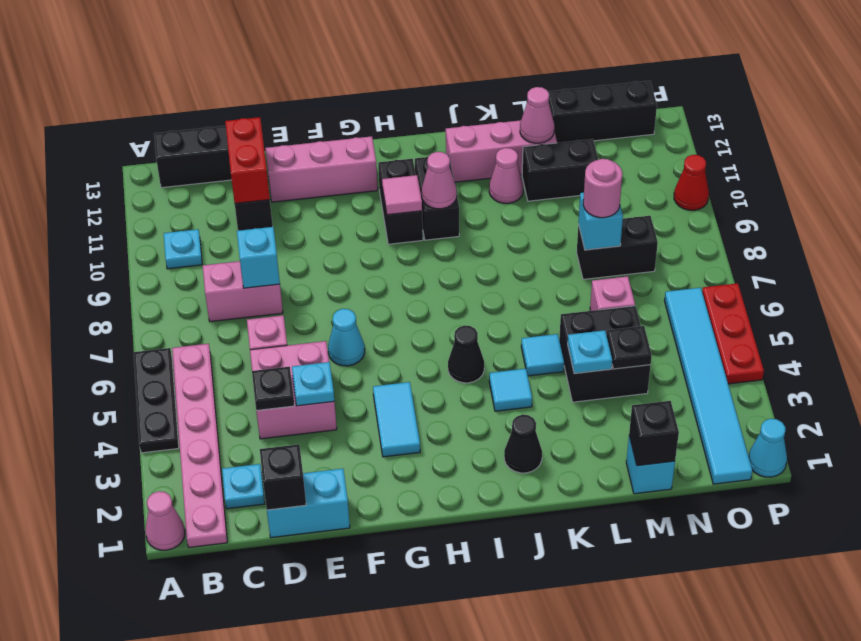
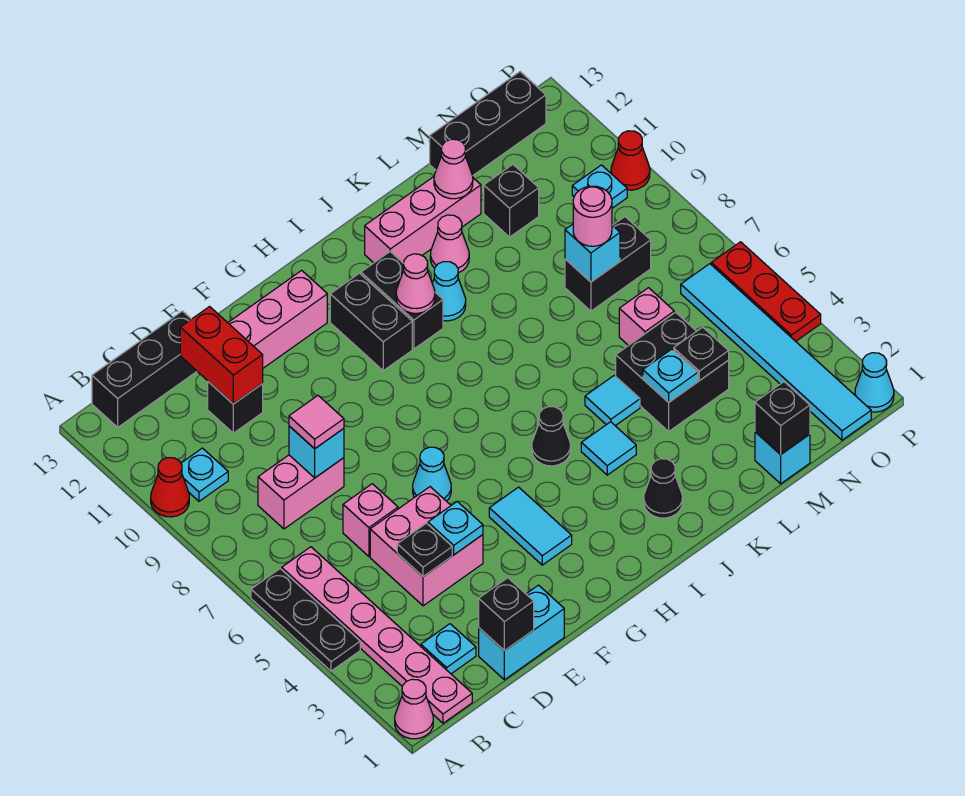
none -> red 1x1 cone [151,458,189,517]
pink 1x1 tile [382,175,422,215] -> pink 1x1 tile moved to [289,396,344,449]
none -> cyan 1x1 cone [432,262,466,321]
black 1x2 brick [522,139,598,201] -> black 1x1 brick [484,165,539,237]
none -> cyan 1x1 plate [572,165,627,208]

